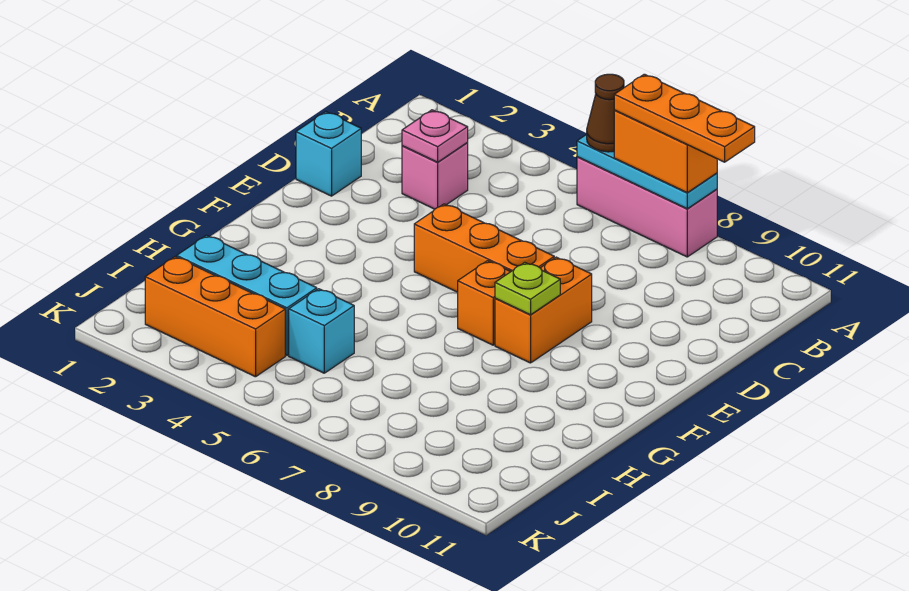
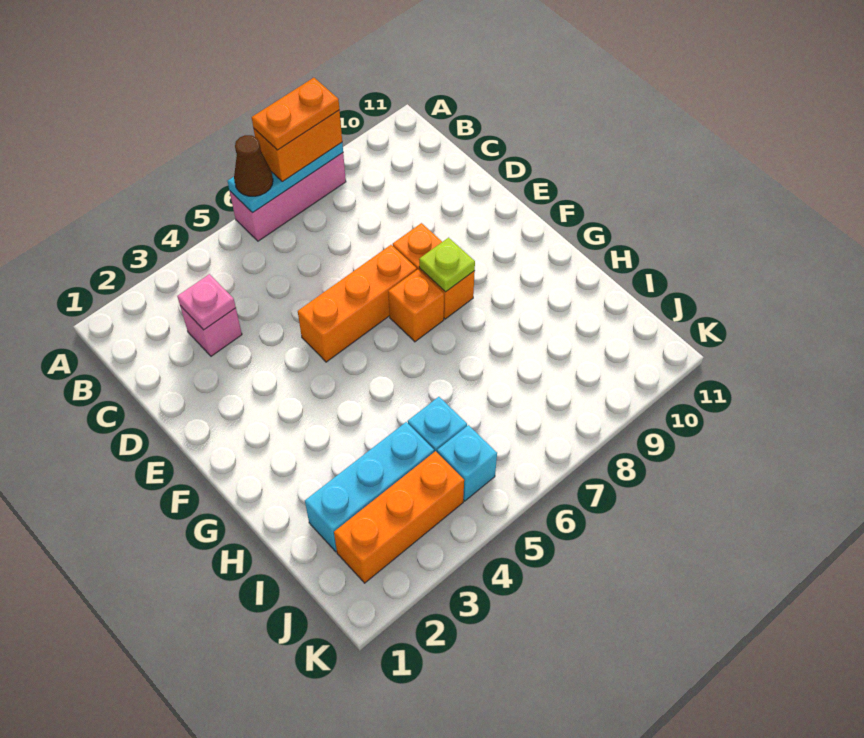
orange 1x3 plate [614,74,755,162] -> orange 1x2 plate [252,78,339,150]
cyan 1x1 brick [296,112,361,196] -> cyan 1x1 brick moved to [437,425,497,501]

